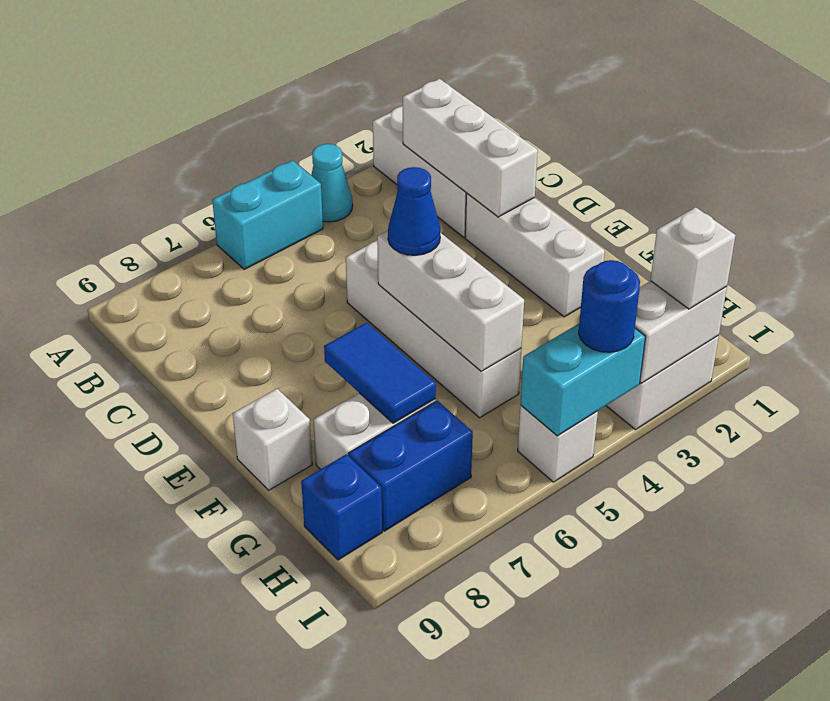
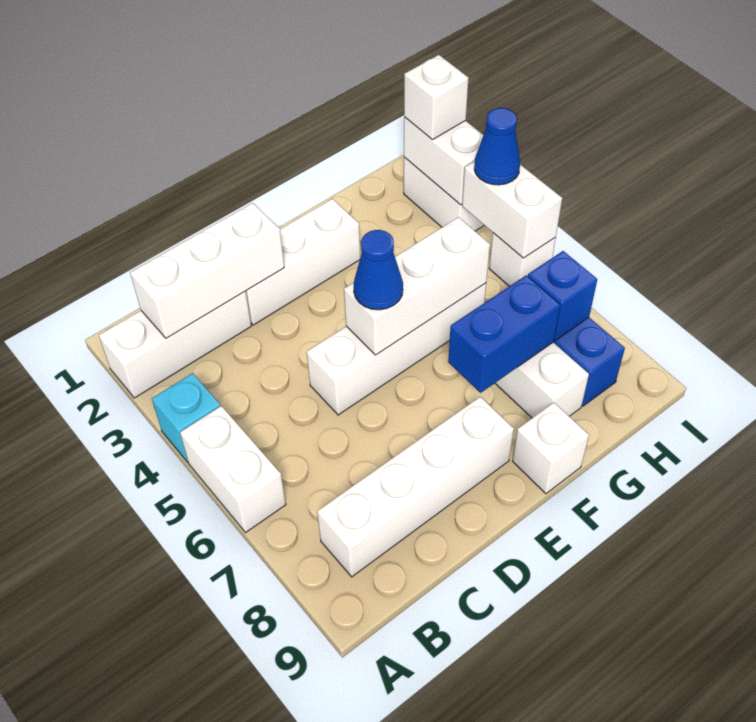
cyan 1x1 cone [311,144,353,222] -> cyan 1x1 brick [152,373,220,462]
cyan 1x2 brick [212,160,323,269] -> white 1x2 brick [180,406,286,533]
none -> white 1x4 brick [317,397,514,577]
blue 1x2 tile [324,323,436,423] -> blue 1x2 brick [448,275,560,393]
blue 1x1 brick [301,454,382,560] -> blue 1x1 brick moved to [528,251,597,340]
cyan 1x2 brick [520,324,645,436] -> white 1x2 brick [462,161,562,258]
blue 1x1 round brick [579,260,640,352] -> blue 1x1 cone [474,108,520,185]

